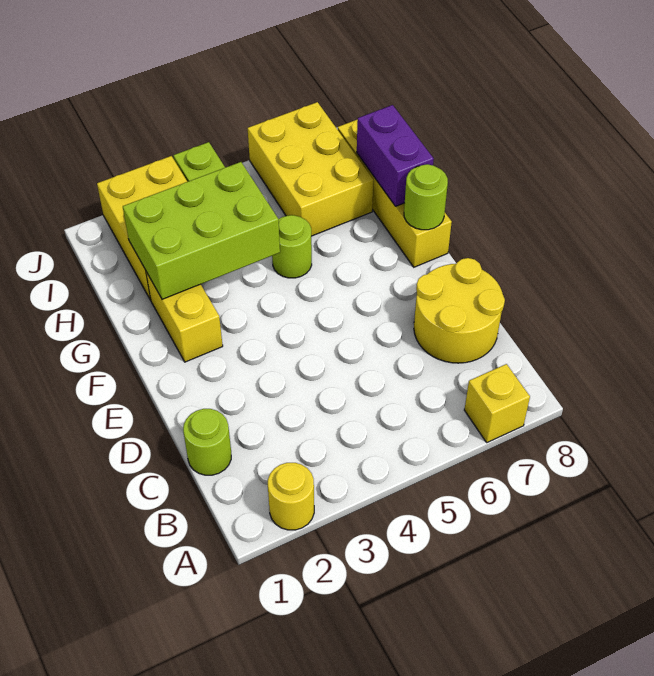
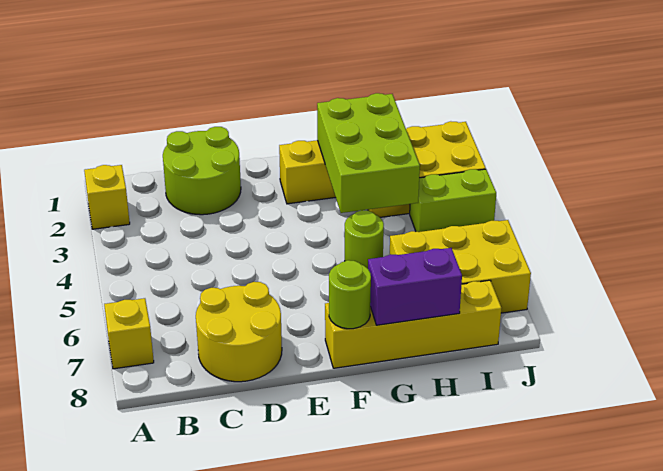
yellow 1x1 round brick [268,463,314,530] -> yellow 1x1 brick [84,165,130,229]
lime 1x1 round brick [183,409,231,475] -> lime 2x2 round brick [163,127,241,215]

